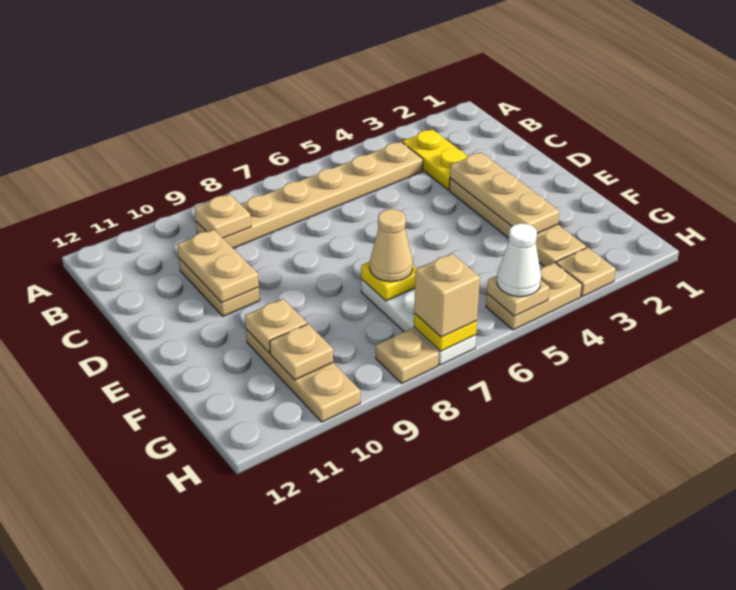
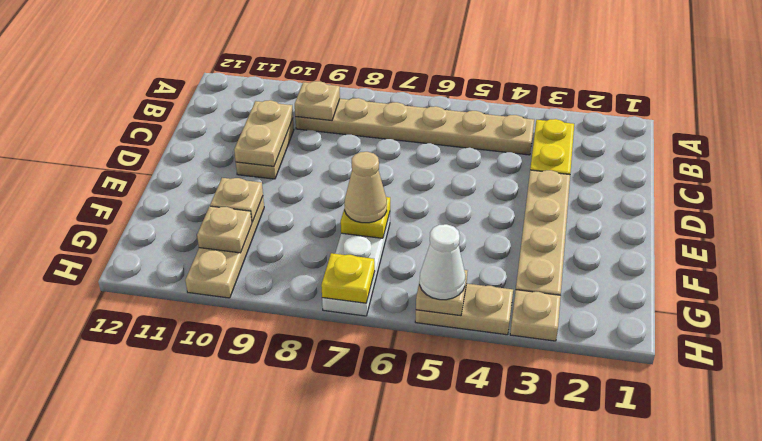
tan 1x3 plate [450,153,559,233] -> none
tan 1x1 brick [414,254,480,337] -> none
tan 1x1 plate [376,329,439,383] -> none

